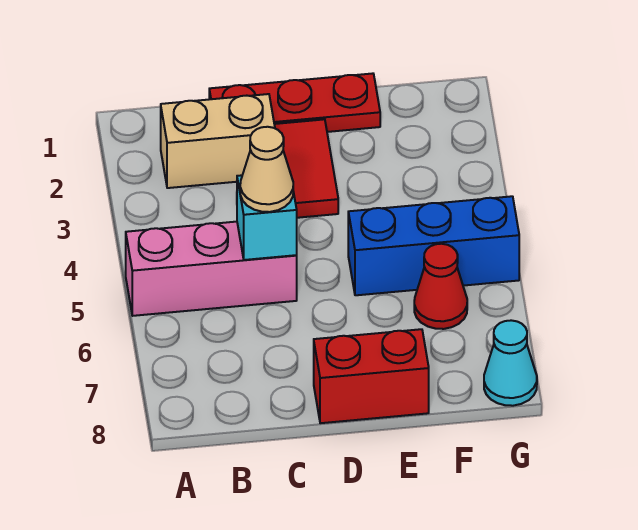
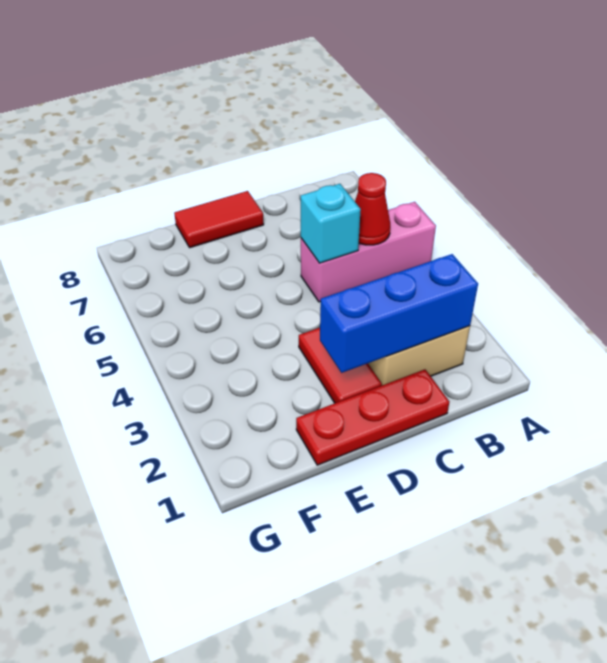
tan 1x1 cone [240,127,293,212] -> none
red 1x2 brick [314,329,429,423] -> red 1x2 tile [174,191,264,248]
blue 1x3 brick [348,196,519,295] -> blue 1x3 brick moved to [320,254,478,373]
red 1x1 cone [414,244,467,329] -> red 1x1 cone moved to [355,173,390,245]
cyan 1x1 cone [484,320,537,406] -> none

